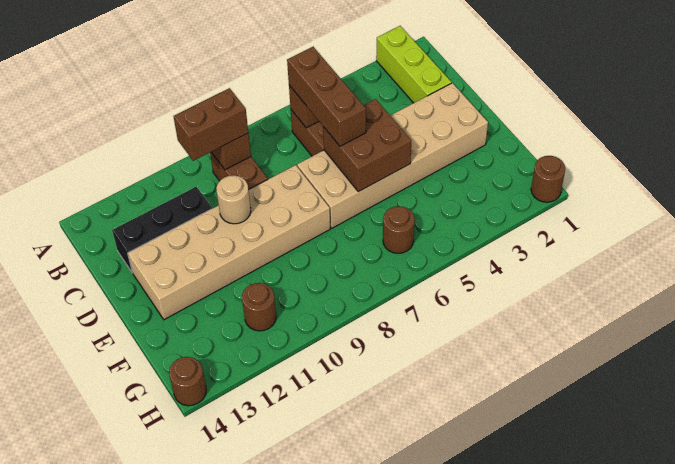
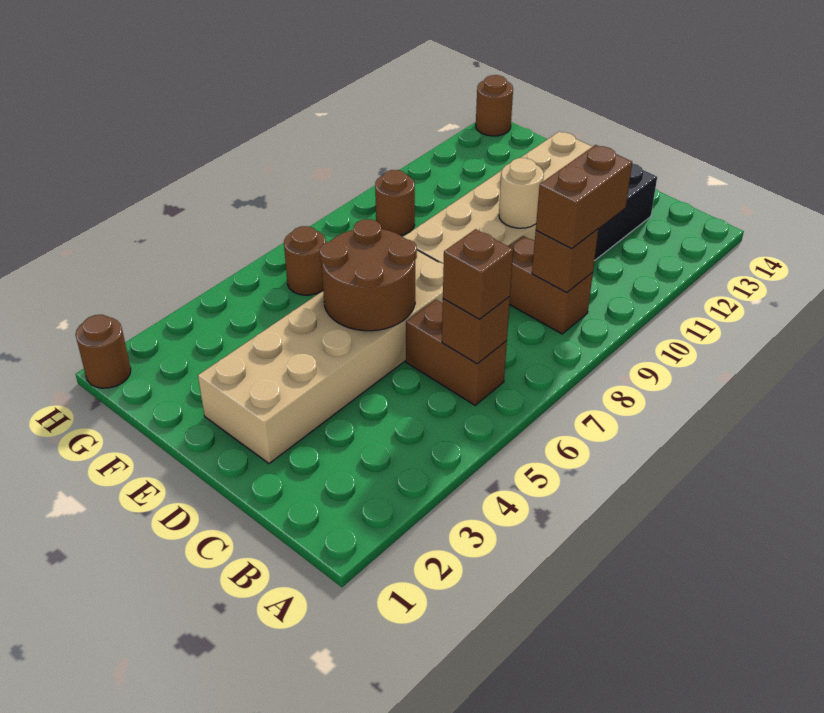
lime 1x3 brick [376,26,452,103] -> none
brown 1x3 brick [287,47,366,146] -> brown 1x1 brick [443,229,513,320]
brown 2x2 brick [323,99,411,192] -> brown 2x2 round brick [320,219,417,331]
brown 1x1 round brick [242,283,276,331] -> brown 1x1 round brick moved to [375,170,415,235]

